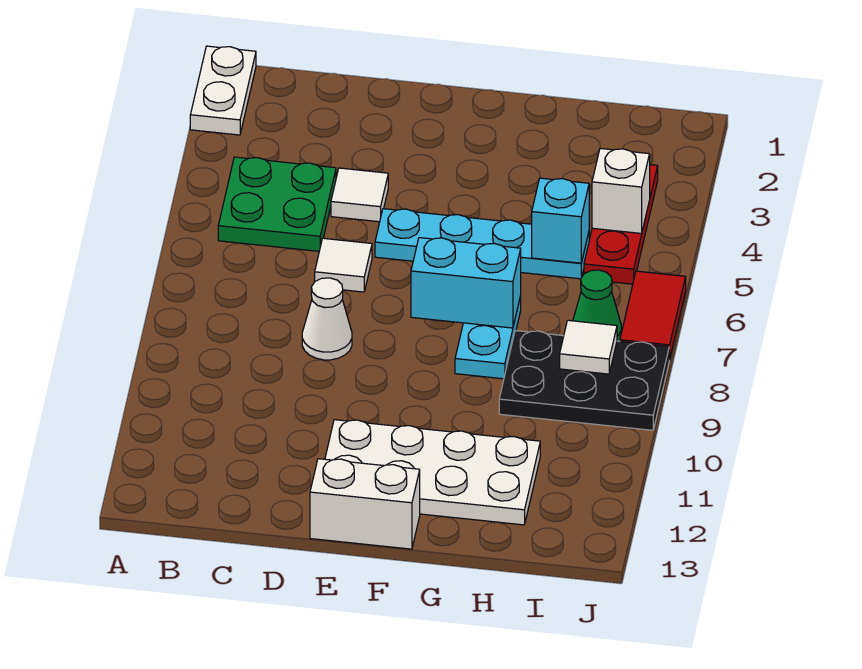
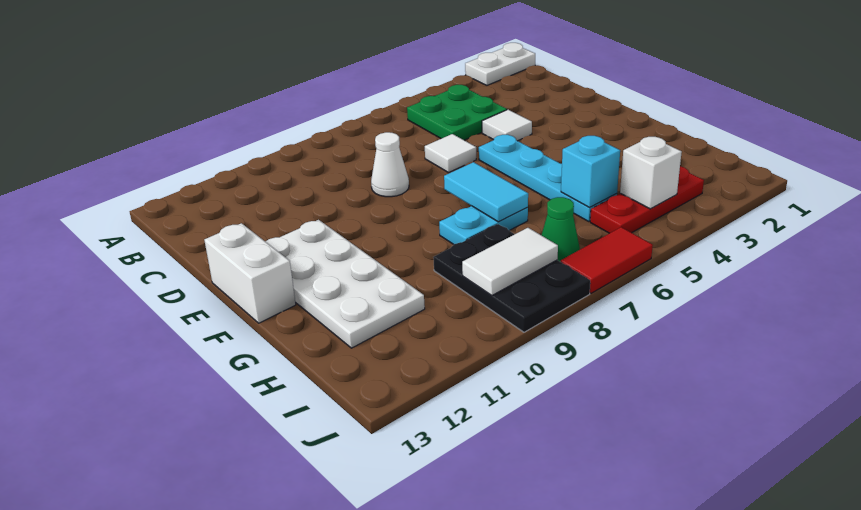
cyan 1x2 brick [411,238,521,328] -> cyan 1x2 tile [444,162,528,222]
white 1x1 tile [560,320,617,374] -> white 1x2 tile [462,228,558,295]

